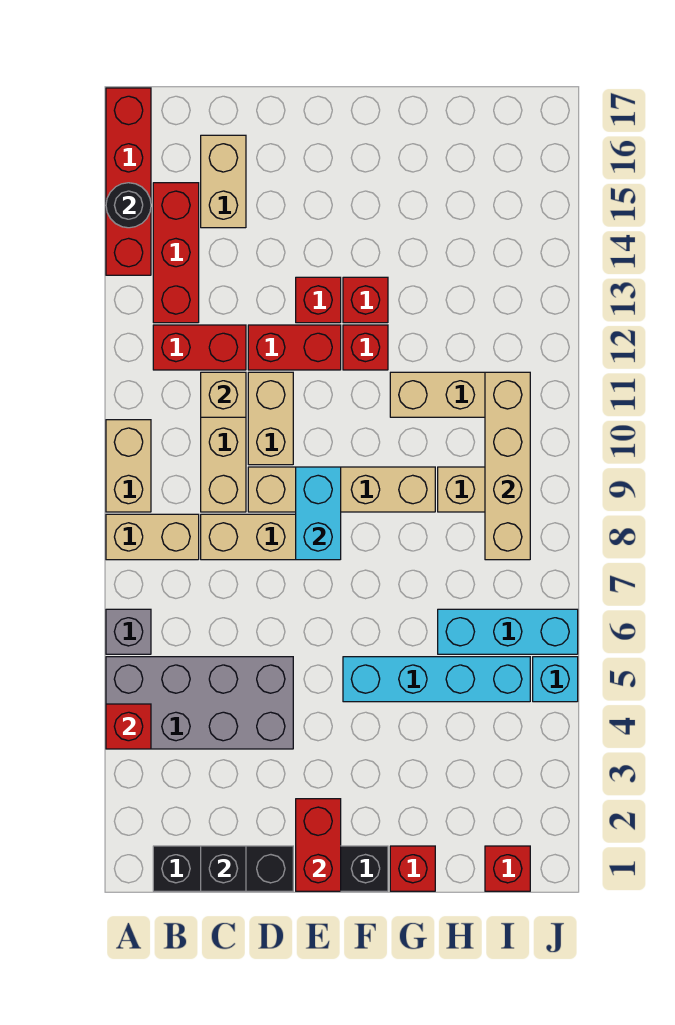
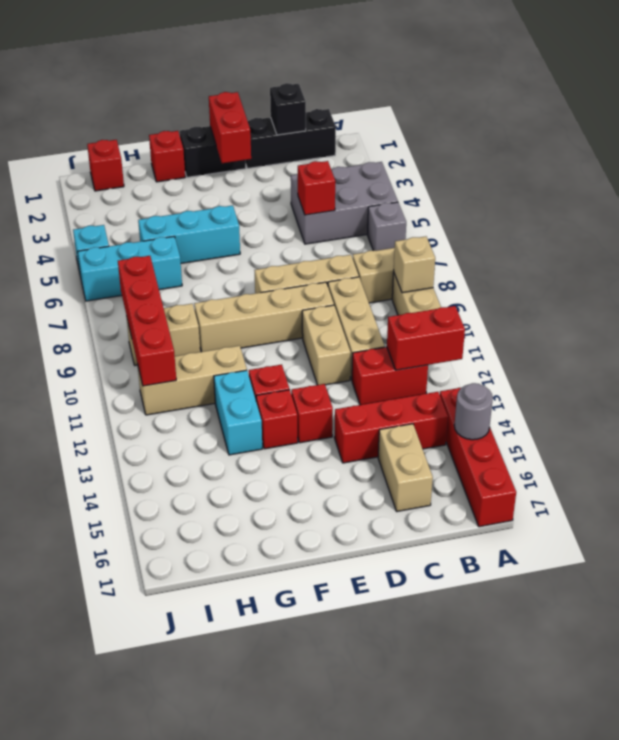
grey 2x4 brick [106,657,293,749] -> grey 2x3 brick [291,162,398,244]
red 1x1 brick [106,704,151,749] -> red 1x1 brick moved to [298,161,335,215]
black 1x1 round brick [106,183,151,228] -> grey 1x1 round brick [454,383,493,440]
red 1x3 brick [153,183,199,323] -> red 1x3 brick turned to [334,392,448,463]
tan 1x1 brick [201,372,246,417] -> tan 1x1 brick moved to [394,236,435,293]
red 1x2 brick [248,325,341,370] -> red 1x2 brick moved to [387,306,465,370]
cyan 1x2 brick [296,467,341,560] -> cyan 1x2 brick moved to [214,370,262,455]
cyan 1x4 brick [343,657,530,702] -> cyan 1x3 brick [138,205,240,263]
tan 1x4 brick [485,372,530,560] -> red 1x4 brick [118,256,176,386]

